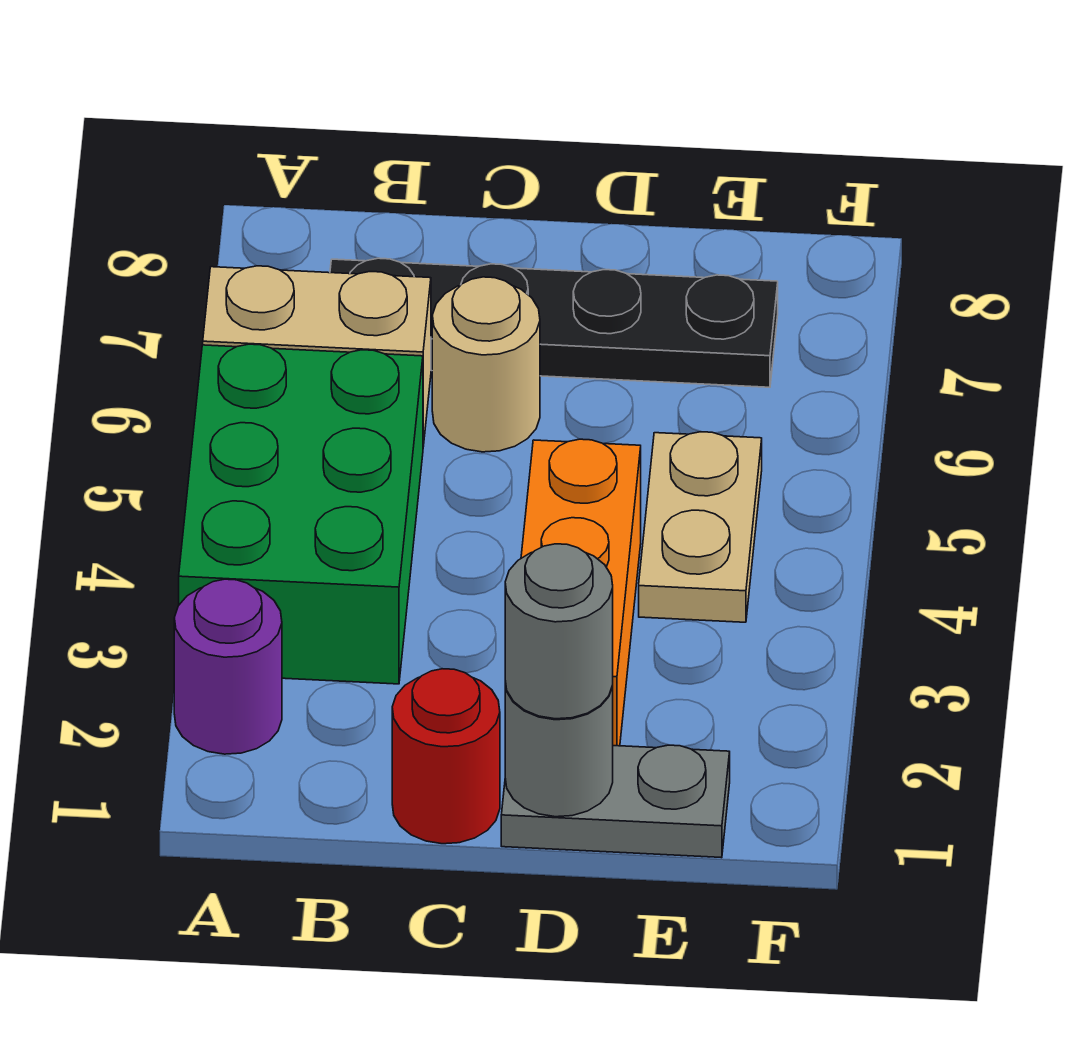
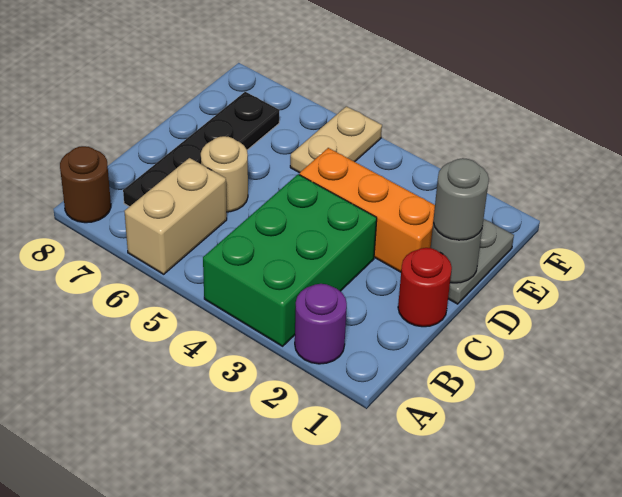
green 2x3 brick [179,344,423,684] -> green 2x3 brick turned to [203,174,377,346]
none -> brown 1x1 round brick [60,146,111,223]
tan 1x2 plate [639,432,762,622] -> tan 1x2 plate turned to [290,106,382,173]

